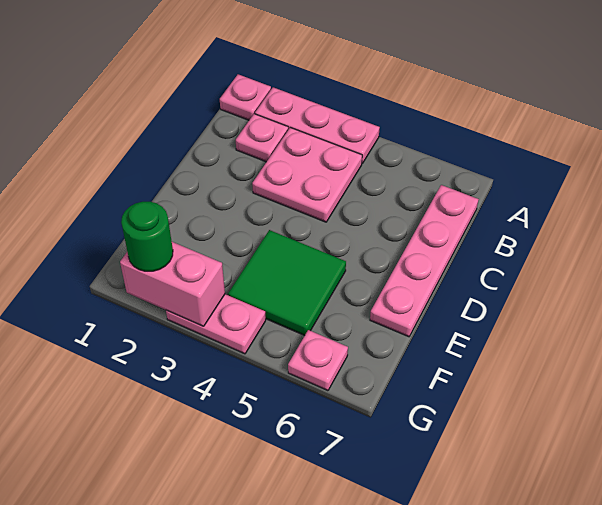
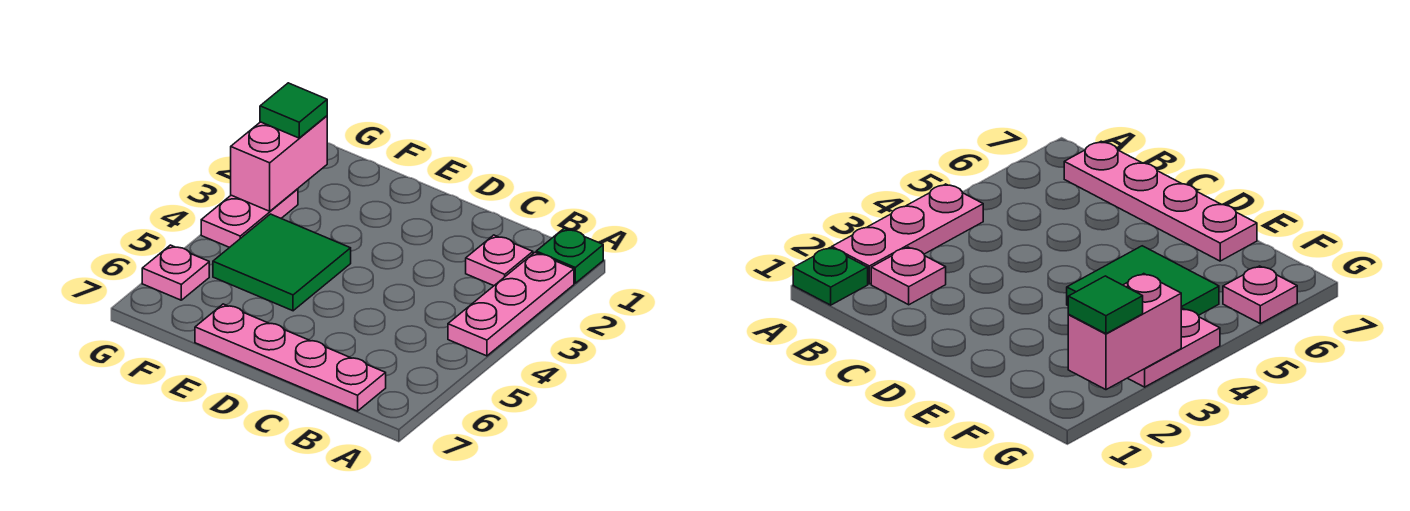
pink 1x1 plate [220,74,271,120] -> green 1x1 plate [536,228,603,283]
pink 2x2 plate [252,127,362,222] -> none
green 1x1 round brick [121,202,173,271] -> green 1x1 tile [260,83,327,138]

